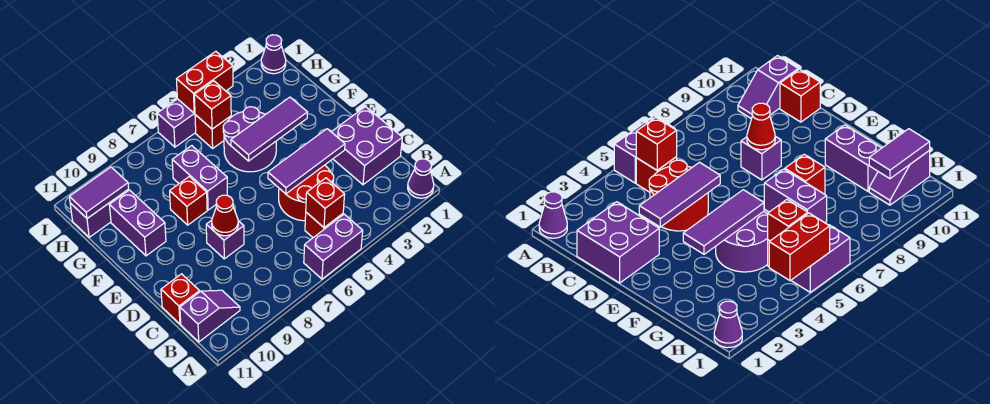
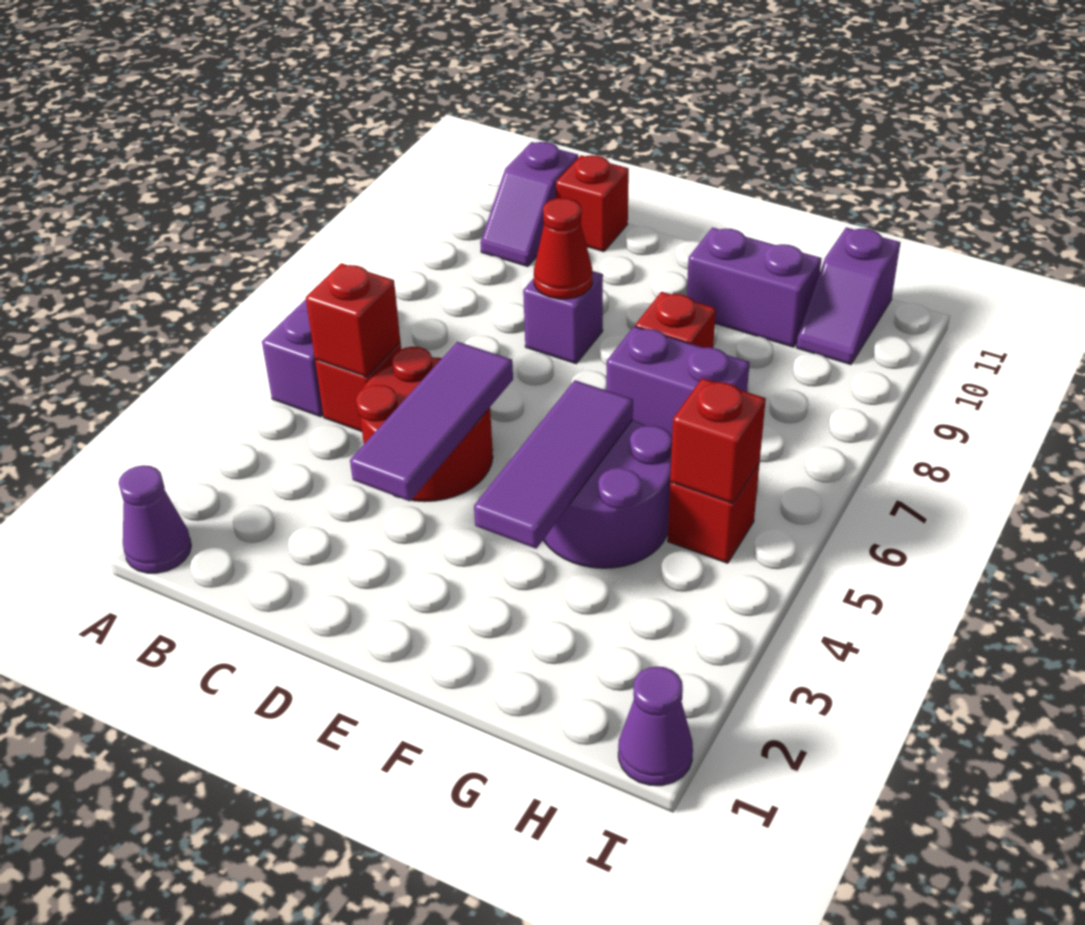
purple 2x2 brick [332,107,402,185] -> none
purple 1x2 tile [69,167,129,218] -> none
red 1x2 brick [177,51,233,113] -> none
purple 1x2 brick [157,99,196,147] -> none

